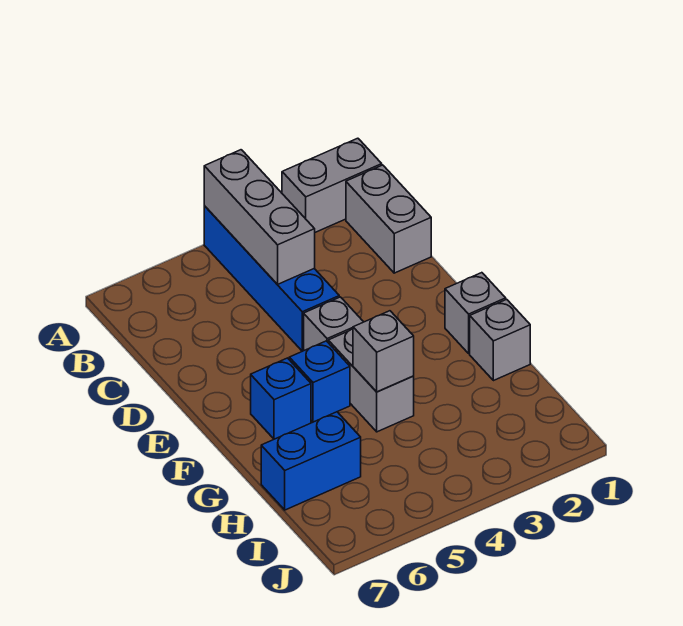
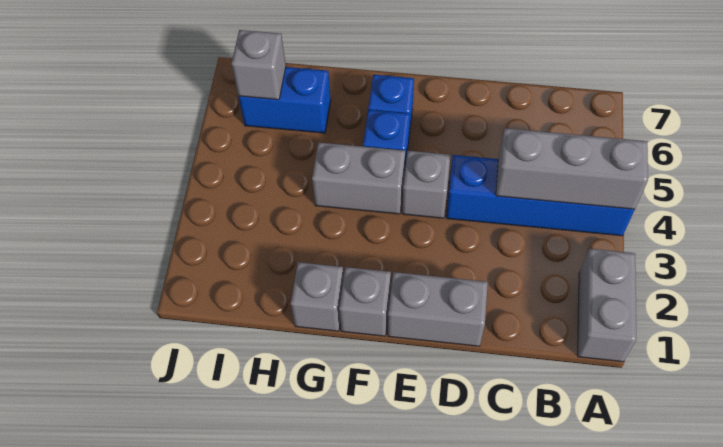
grey 1x2 brick [346,165,431,273] -> grey 1x2 brick moved to [388,272,488,346]
grey 1x1 brick [353,311,414,392] -> grey 1x1 brick moved to [231,30,286,100]
blue 1x2 brick [261,412,361,510] -> blue 1x2 brick turned to [238,67,331,133]

